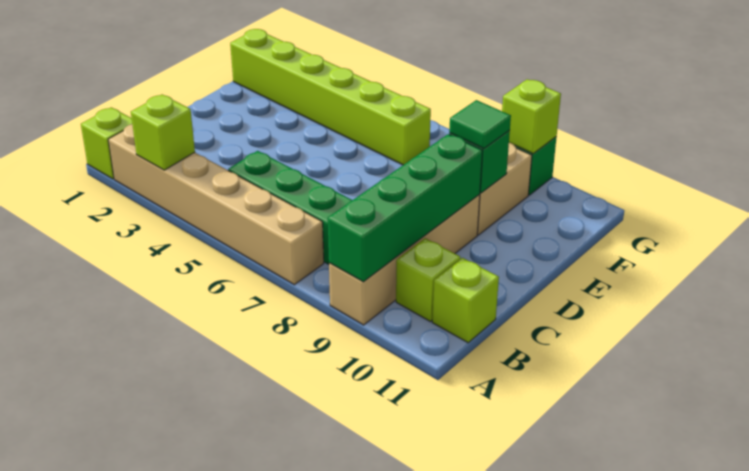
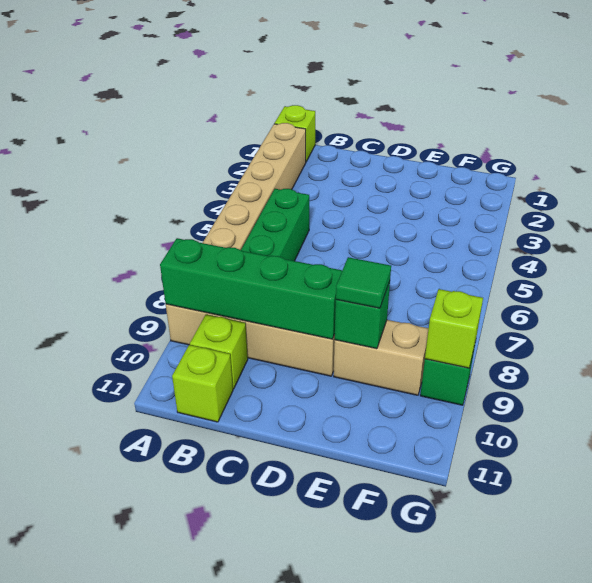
lime 1x1 brick [131,94,195,170] -> none
lime 1x6 brick [230,29,431,165] -> none

